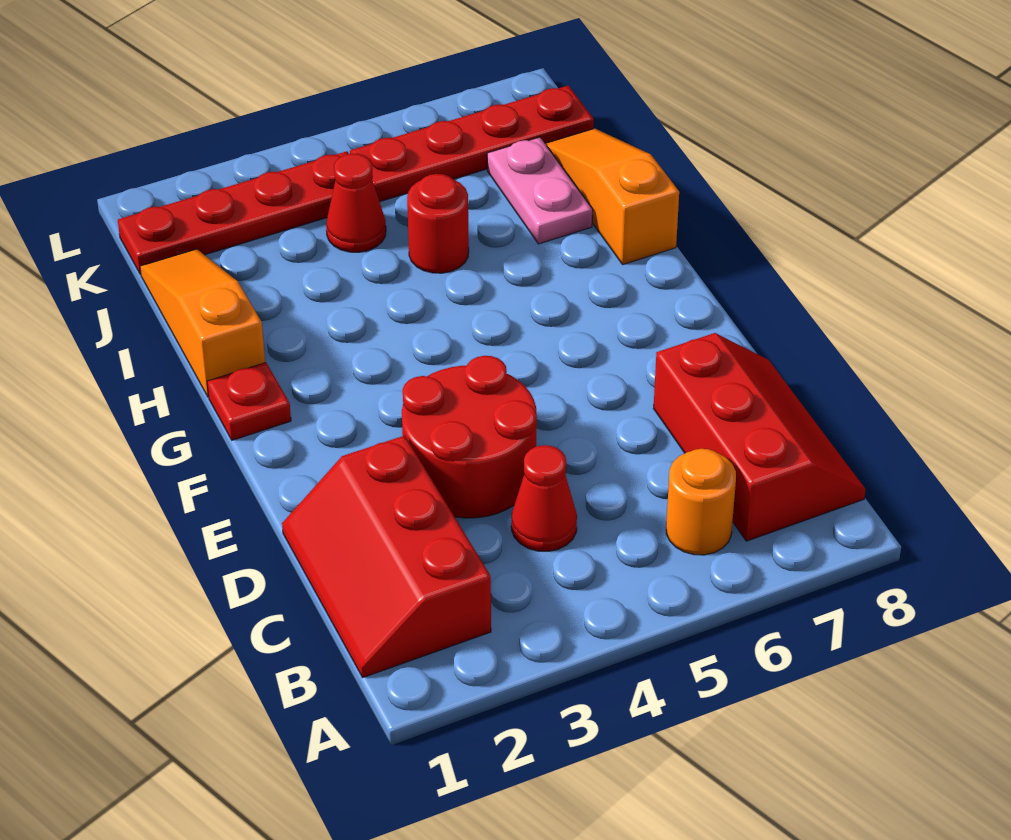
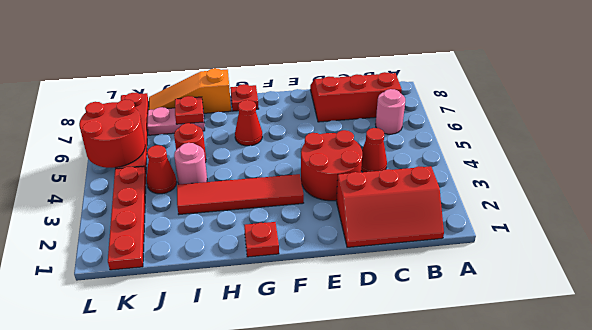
orange 1x1 round brick [666,449,736,555] -> pink 1x1 round brick [376,89,405,134]
none -> red 1x4 tile [177,174,304,214]
none -> red 1x1 cone [235,100,262,146]
none -> red 1x1 plate [230,84,259,111]
orange 1x3 slope [140,249,265,397] -> none
none -> pink 1x1 round brick [174,143,207,184]
none -> red 1x1 plate [175,96,204,124]
none -> red 2x2 round brick [79,99,145,168]

